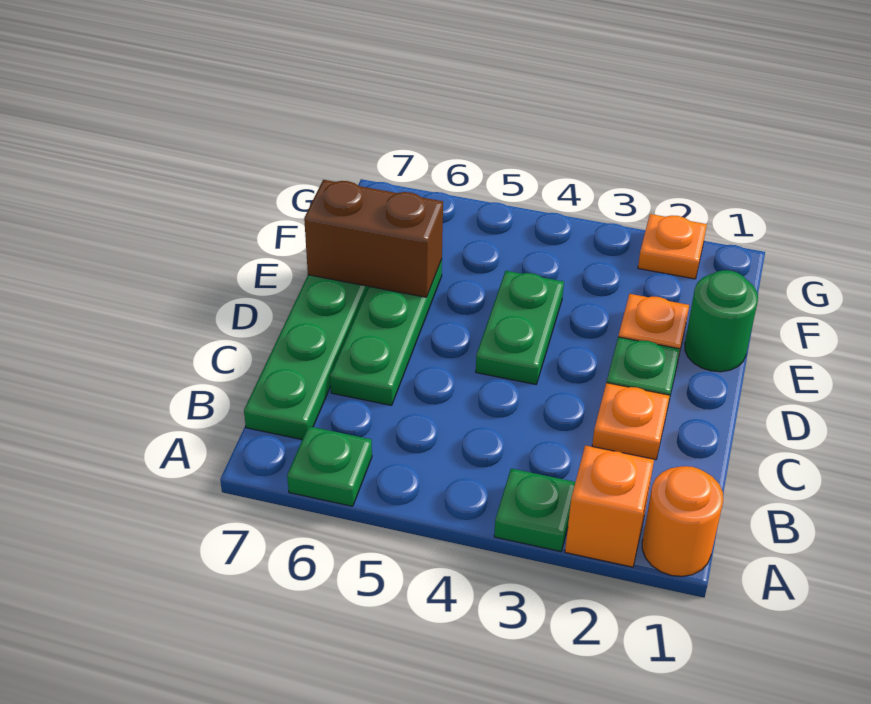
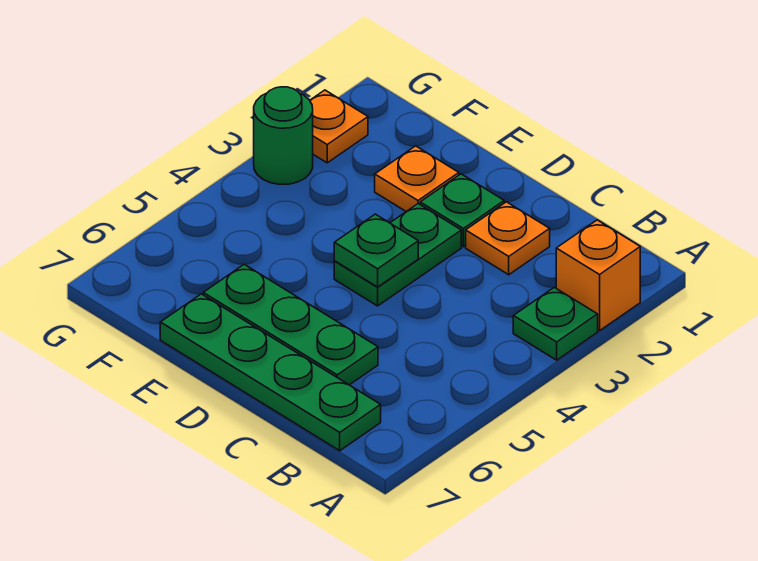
orange 1x1 round brick [642,466,723,576] -> none
green 1x1 plate [287,426,372,506] -> green 1x1 plate moved to [334,214,418,287]
green 1x2 plate [476,271,564,384] -> green 1x2 plate turned to [334,204,461,306]
green 1x1 round brick [685,270,758,372] -> green 1x1 round brick moved to [254,87,313,184]
brown 1x2 brick [304,180,443,297] -> none

